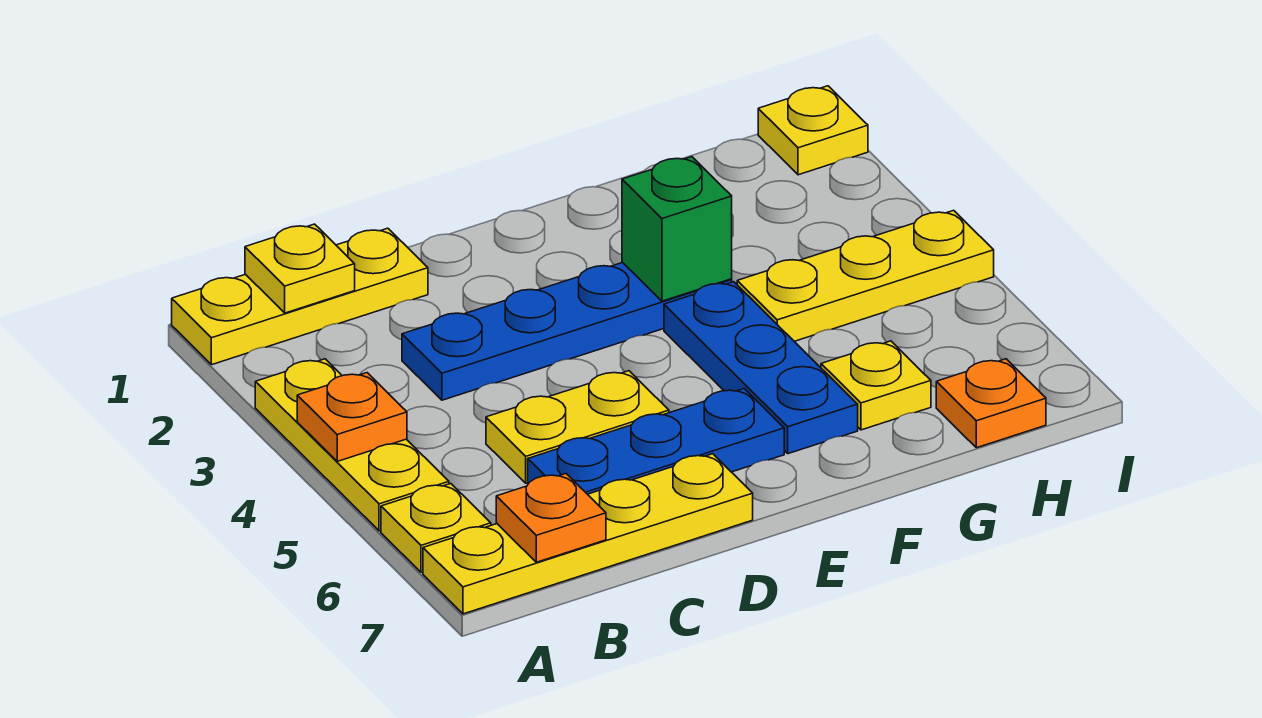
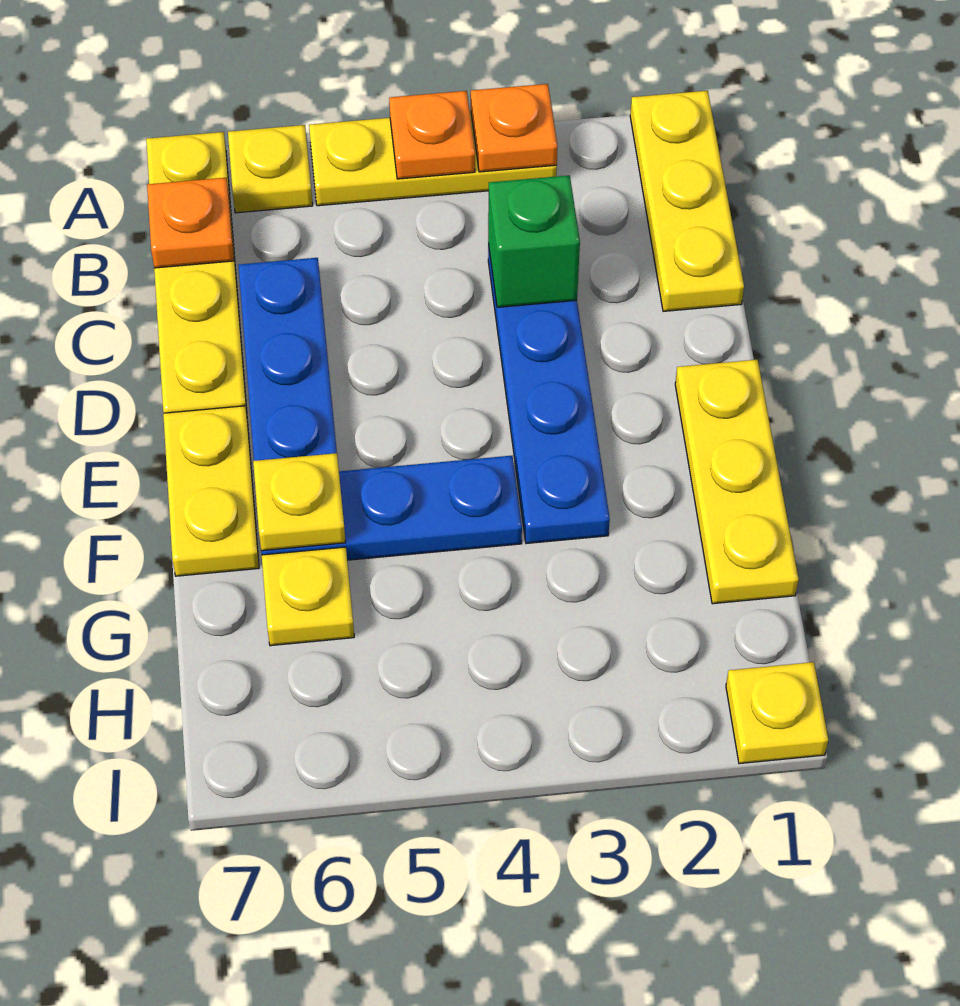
yellow 1x1 plate [245,224,355,313] -> yellow 1x1 plate moved to [253,453,346,551]
yellow 1x2 plate [486,371,669,483] -> yellow 1x2 plate moved to [163,406,259,576]
green 1x1 brick [622,157,732,301] -> green 1x1 brick moved to [488,175,580,307]
yellow 1x3 plate [737,210,994,341] -> yellow 1x3 plate moved to [675,360,798,604]
orange 1x1 plate [936,359,1046,448] -> orange 1x1 plate moved to [471,84,557,172]

